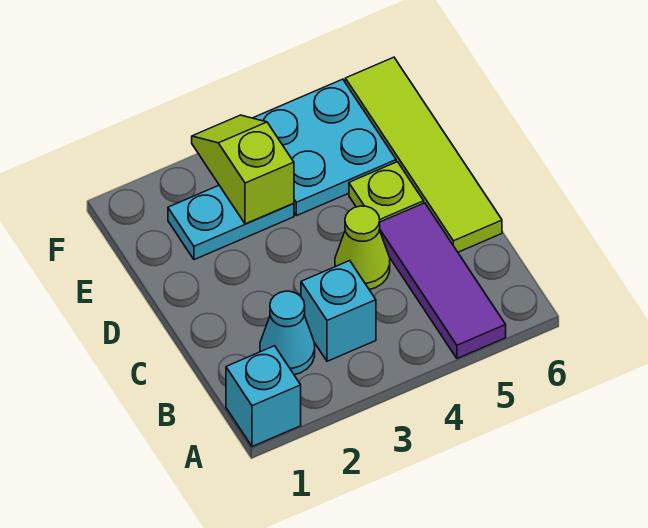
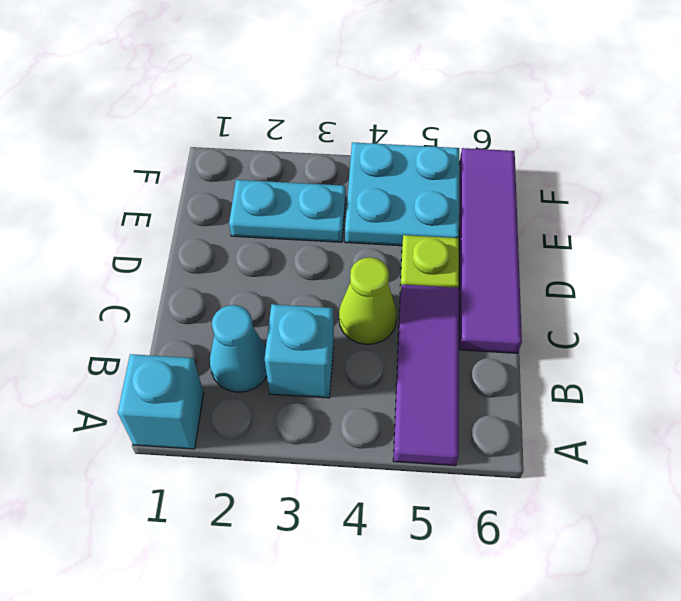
lime 1x4 tile [345,57,502,252] -> purple 1x4 tile [459,148,522,353]
lime 1x2 slope [192,115,294,224] -> none

